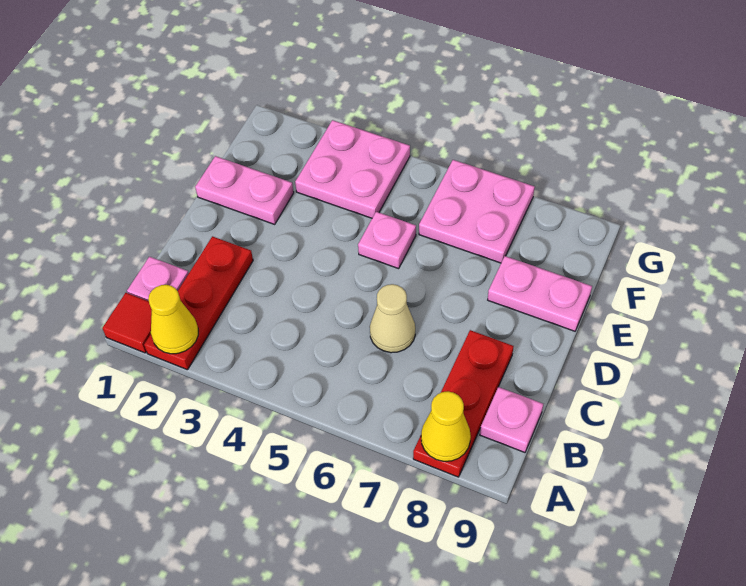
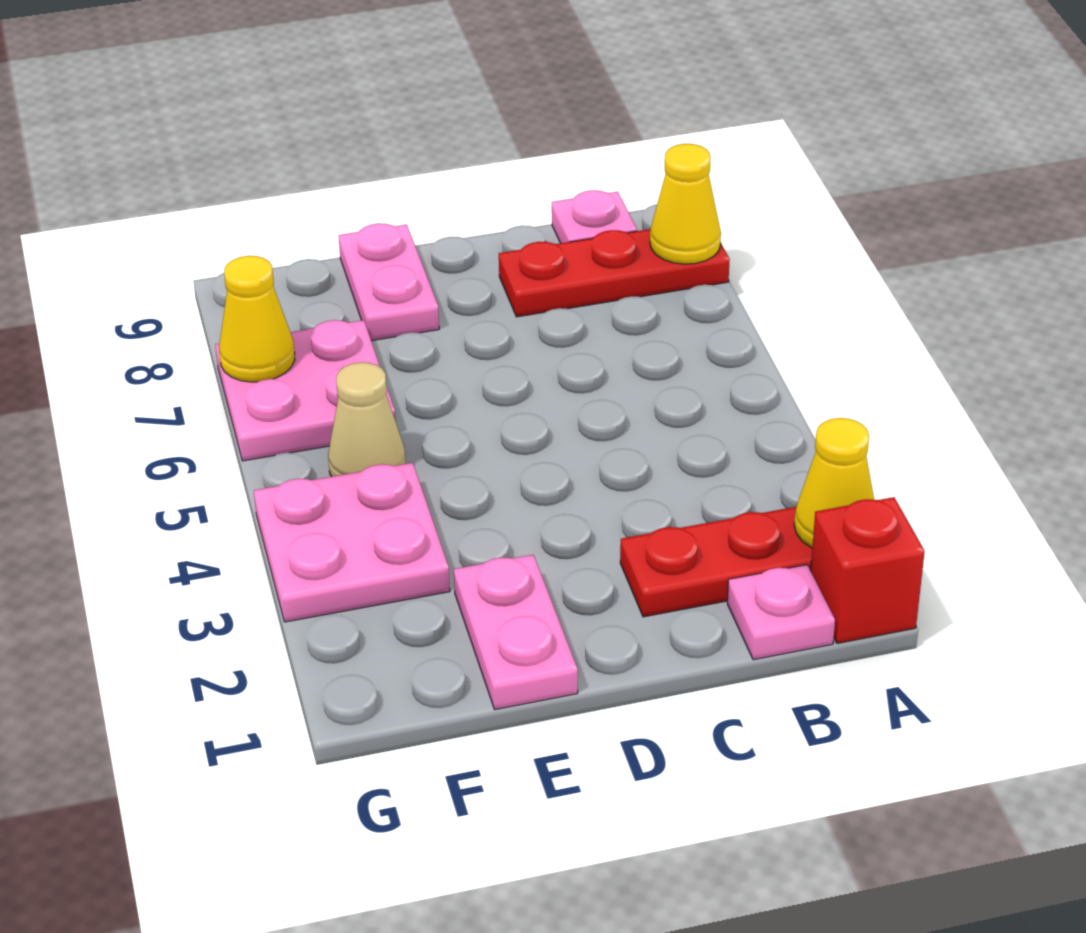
red 1x1 tile [103,293,152,353] -> red 1x1 brick [811,497,925,643]
tan 1x1 cone [370,284,415,353] -> tan 1x1 cone moved to [328,362,406,477]
pink 1x1 plate [358,212,416,269] -> none
none -> yellow 1x1 cone [219,256,295,382]

